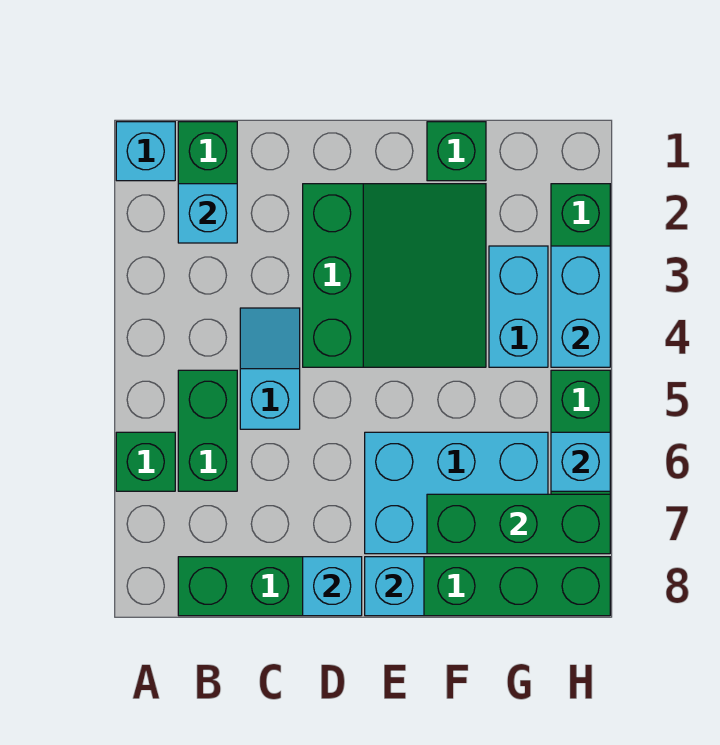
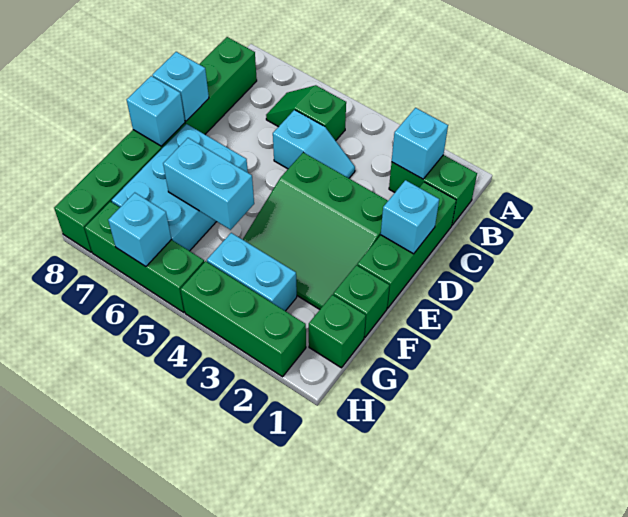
cyan 1x1 brick [116,122,175,181] -> cyan 1x1 brick moved to [381,180,439,254]
green 1x1 brick [116,432,175,491] -> green 1x1 brick moved to [309,295,366,368]
green 1x2 brick [178,370,237,491] -> green 1x2 slope [266,85,346,141]
green 1x3 brick [427,494,610,554] -> green 1x3 brick moved to [357,182,456,308]
cyan 1x2 brick [551,246,610,367] -> cyan 1x2 brick moved to [163,138,254,230]

